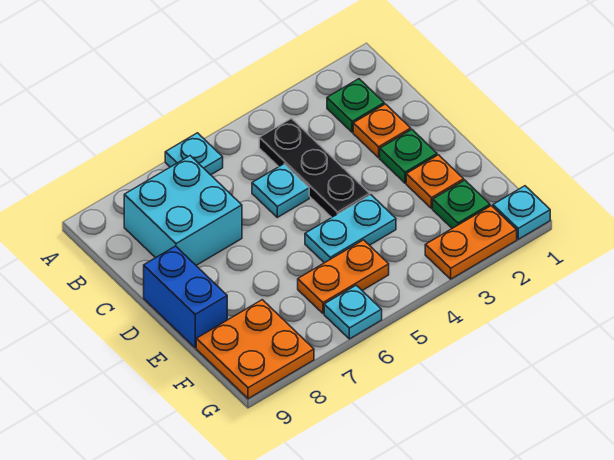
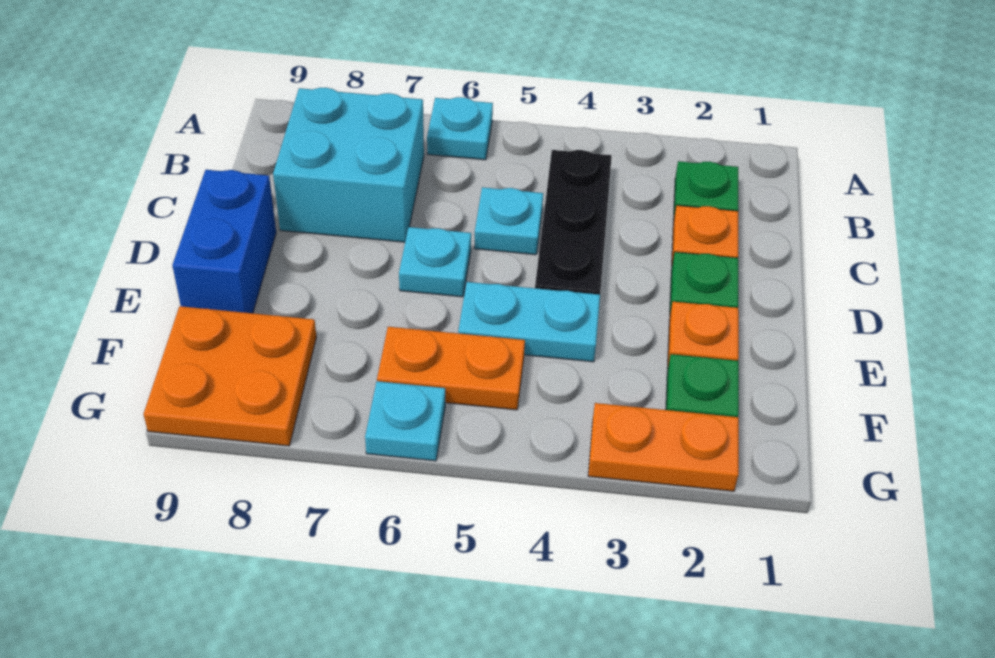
cyan 1x1 plate [493,186,550,239] -> cyan 1x1 plate moved to [399,227,471,297]

